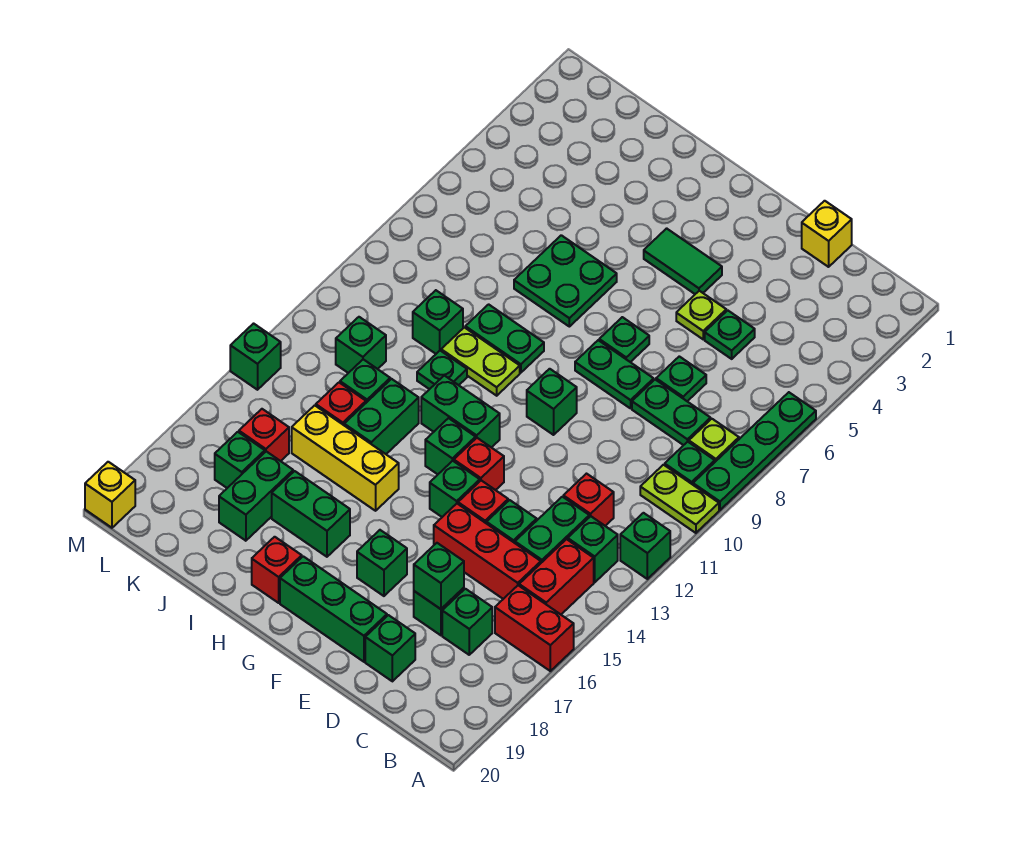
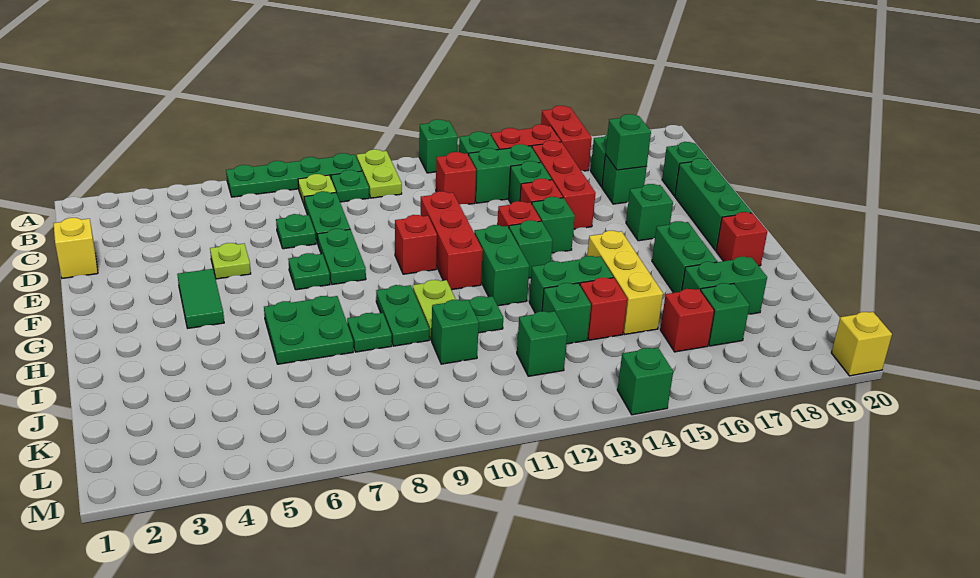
green 1x1 plate [705,310,755,359] -> green 1x1 plate moved to [347,313,392,352]
none -> red 1x3 brick [421,191,483,290]
green 1x1 brick [527,369,577,435] -> red 1x1 brick [395,215,437,274]

